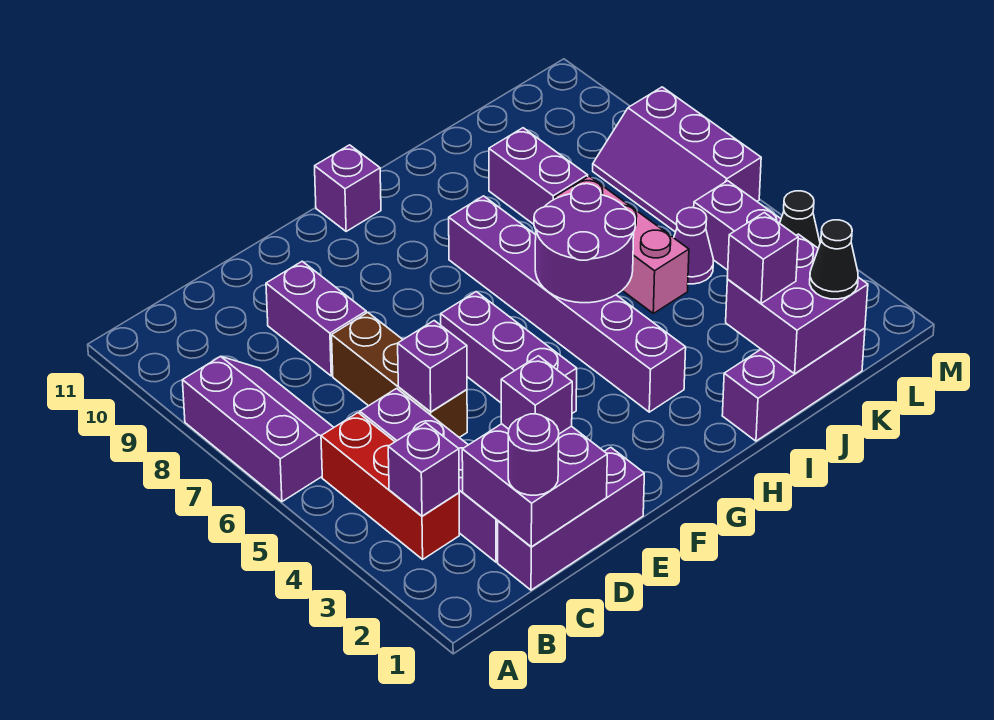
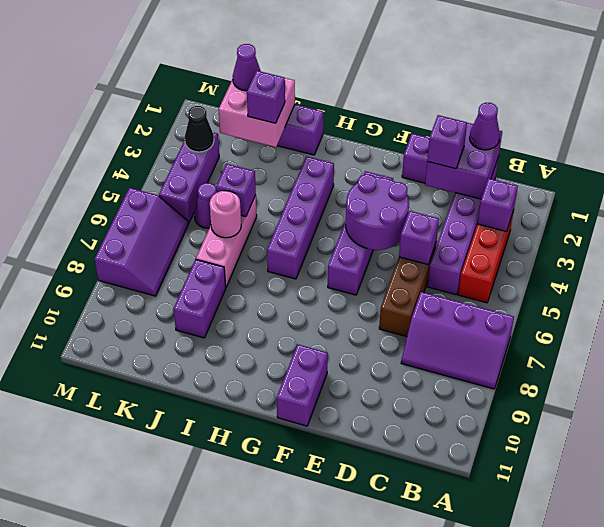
purple 2x3 slope [182,356,334,502] -> purple 2x3 slope turned to [401,292,514,389]
purple 1x1 round brick [508,414,559,495] -> purple 1x1 cone [469,103,500,150]
purple 1x2 brick [266,261,366,376] -> purple 1x2 brick moved to [277,345,328,426]
purple 1x3 brick [441,292,577,413] -> purple 1x4 brick [328,171,393,295]
purple 1x1 brick [315,145,381,231] -> purple 1x1 brick moved to [216,164,256,217]
purple 1x6 brick [449,196,686,412] -> purple 1x4 brick [267,156,334,279]
purple 2x2 round brick [534,184,635,303] -> purple 2x2 round brick moved to [346,174,409,250]
purple 2x2 brick [726,234,868,374] -> pink 2x2 brick [219,78,295,147]
none -> pink 1x1 round brick [210,191,241,238]
black 1x1 cone [810,220,858,299] -> purple 1x1 cone [233,44,261,91]

